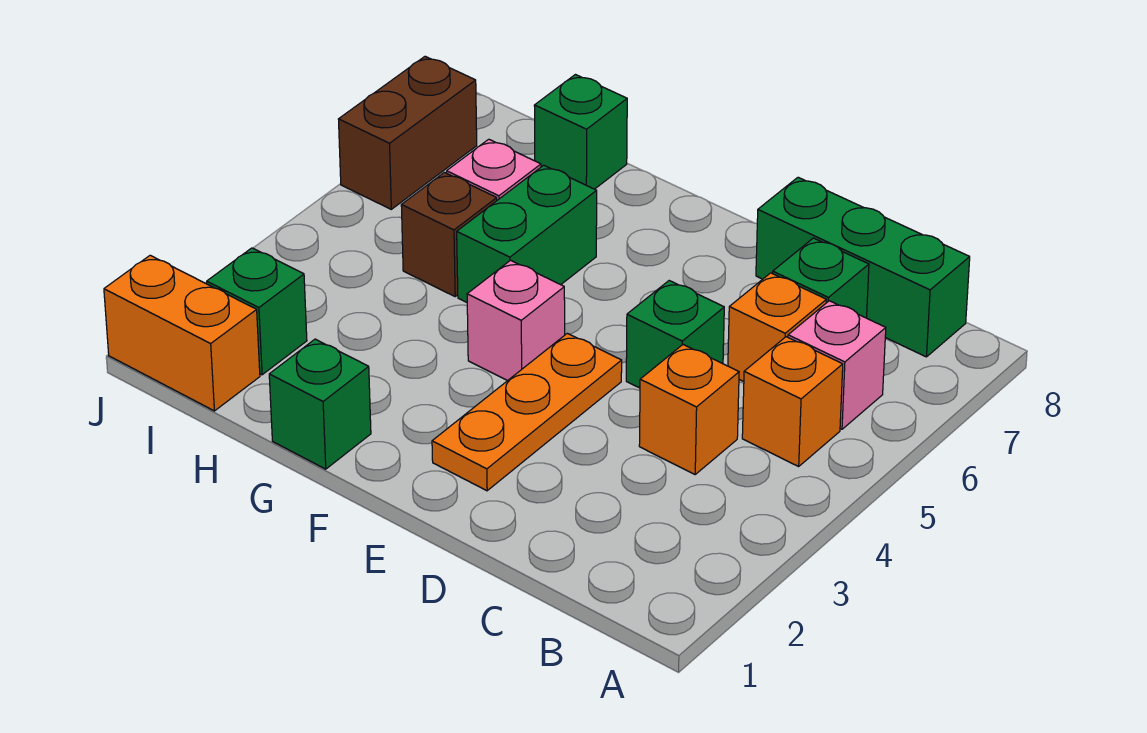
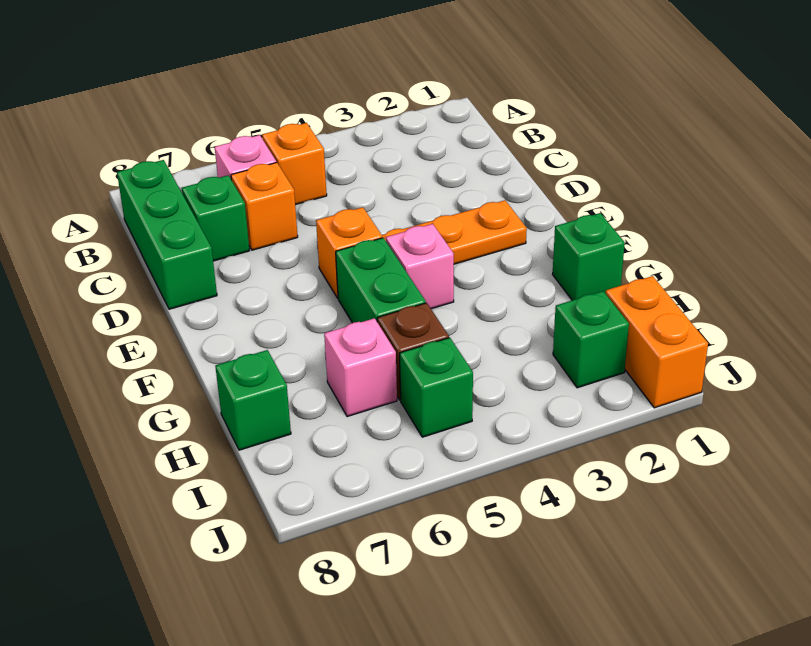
orange 1x1 brick [639,345,739,474] -> orange 1x1 brick moved to [316,207,382,298]
green 1x1 brick [626,281,724,388] -> green 1x1 brick moved to [400,338,473,437]
green 1x2 brick [457,165,597,302] -> green 1x2 brick turned to [336,238,426,323]
brown 1x2 brick [339,56,477,209] -> none

